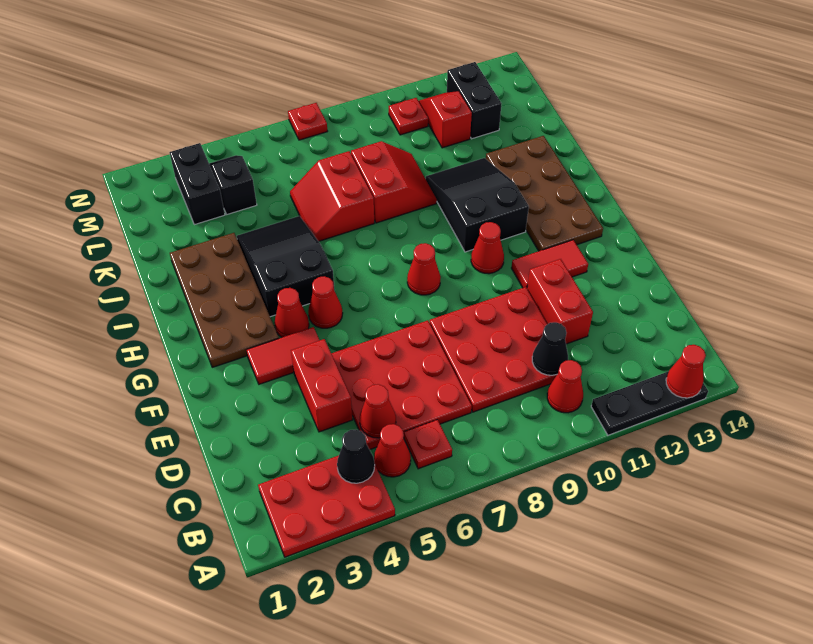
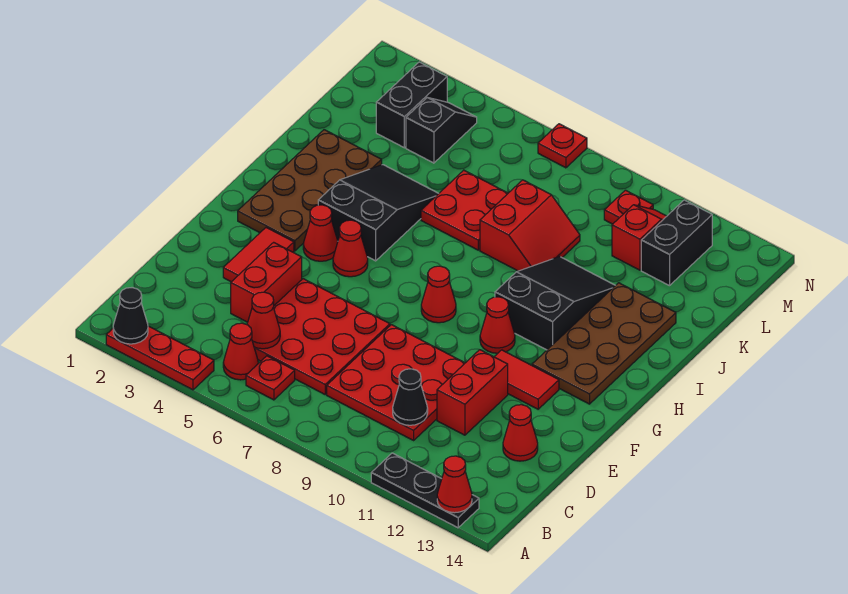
red 2x3 plate [258,455,395,557] -> red 1x3 plate [106,326,214,390]
black 1x1 cone [337,430,375,483] -> black 1x1 cone moved to [113,288,148,344]
red 1x1 cone [547,360,583,413] -> red 1x1 cone moved to [503,405,538,461]
red 1x2 tile [246,327,320,384] -> red 1x2 tile turned to [223,228,294,282]
red 2x2 slope [290,151,374,241] -> red 2x2 plate [421,170,508,250]

